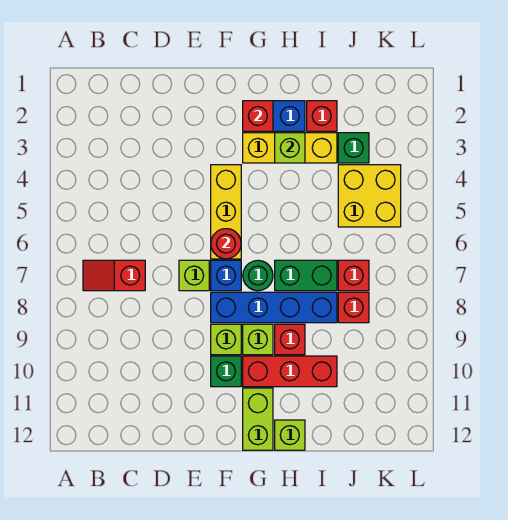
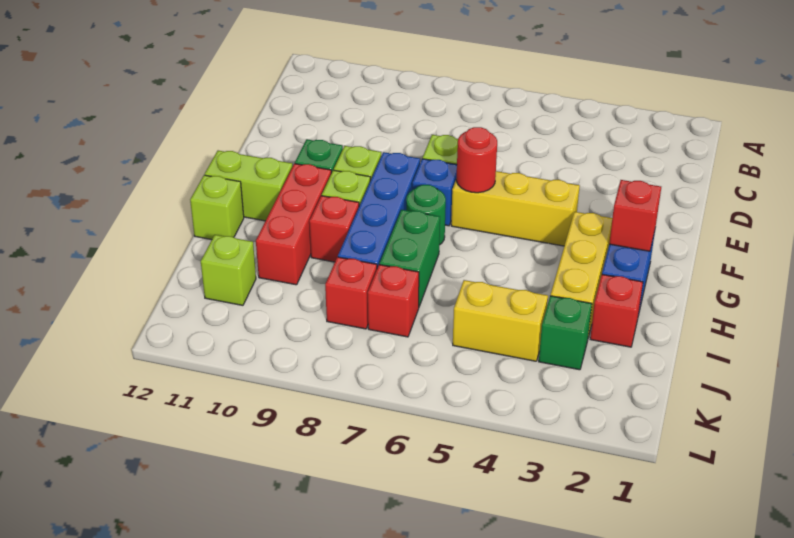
red 1x2 slope [83,260,145,291] -> none
lime 1x1 brick [275,133,305,163] -> lime 1x1 brick moved to [201,235,256,305]
yellow 2x2 brick [338,165,401,227] -> yellow 1x2 brick [453,280,548,361]

